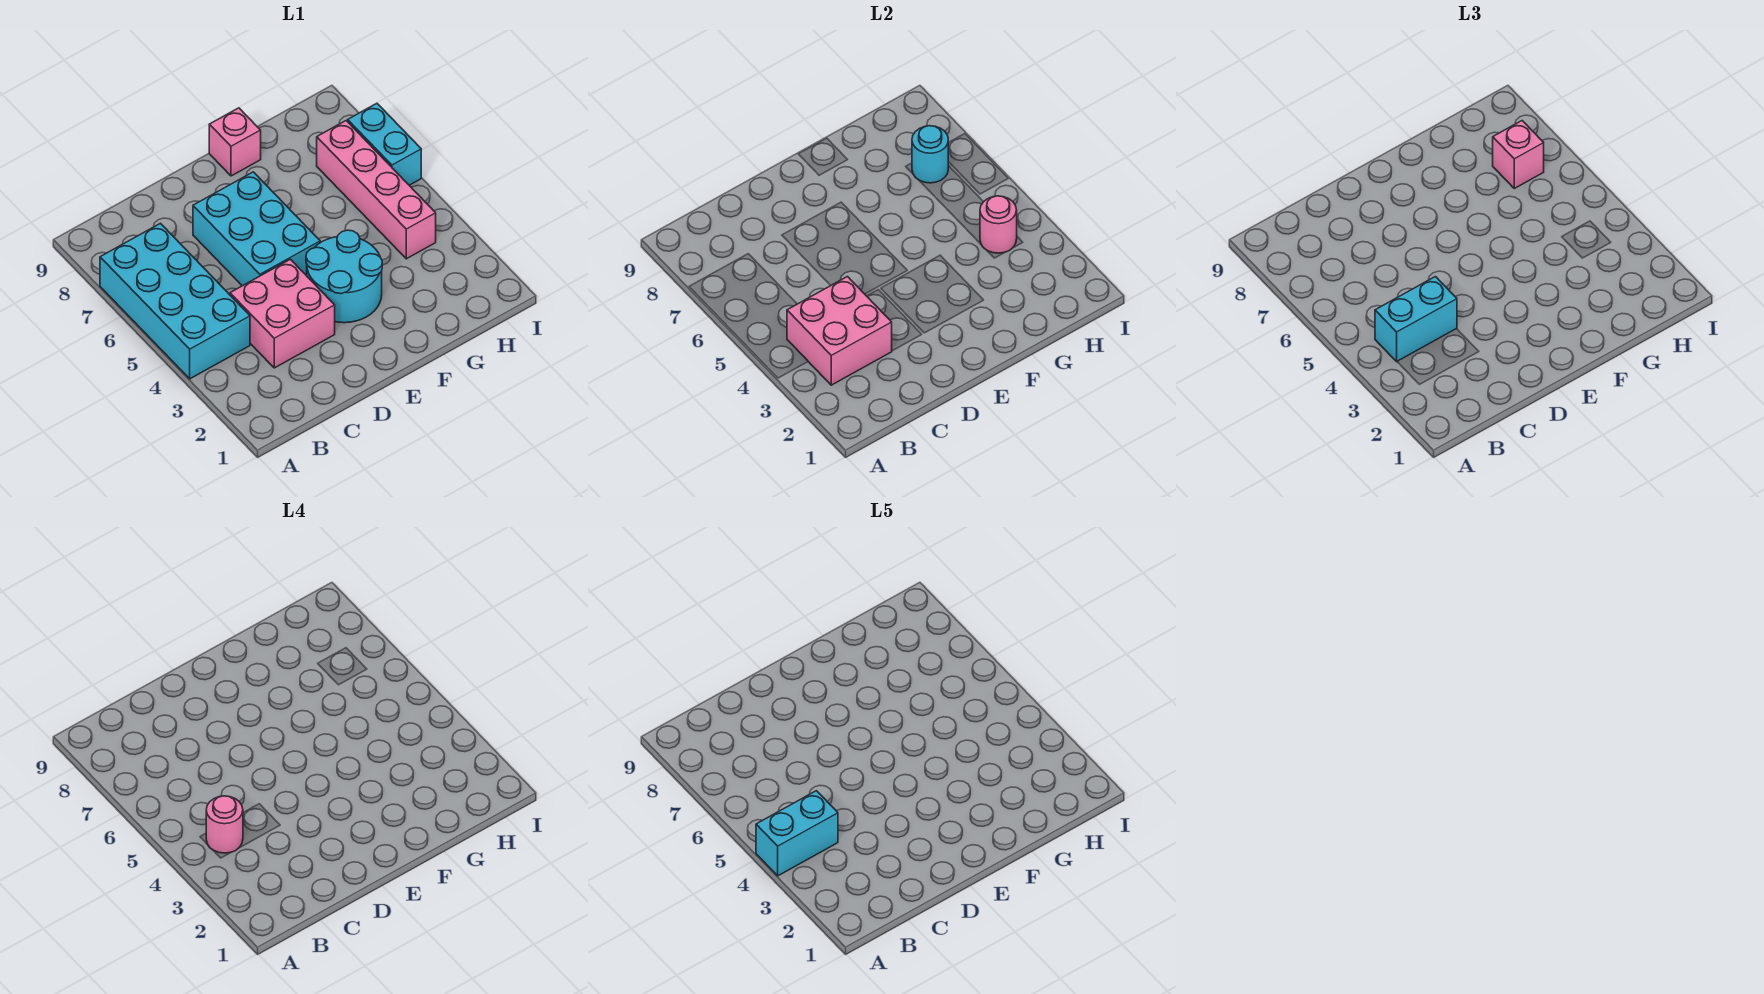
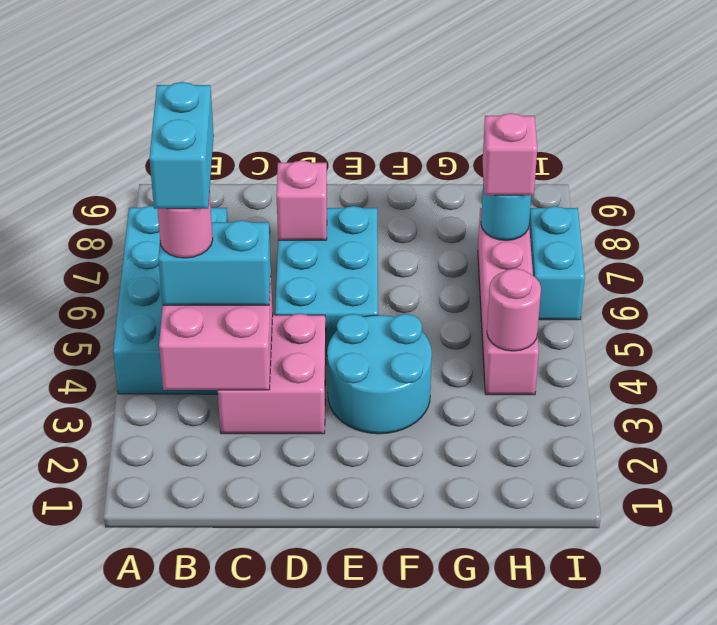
cyan 1x2 brick [756,791,838,876] -> cyan 1x2 brick turned to [149,82,214,209]
pink 1x1 brick [209,108,261,176] -> pink 1x1 brick moved to [276,160,327,240]

